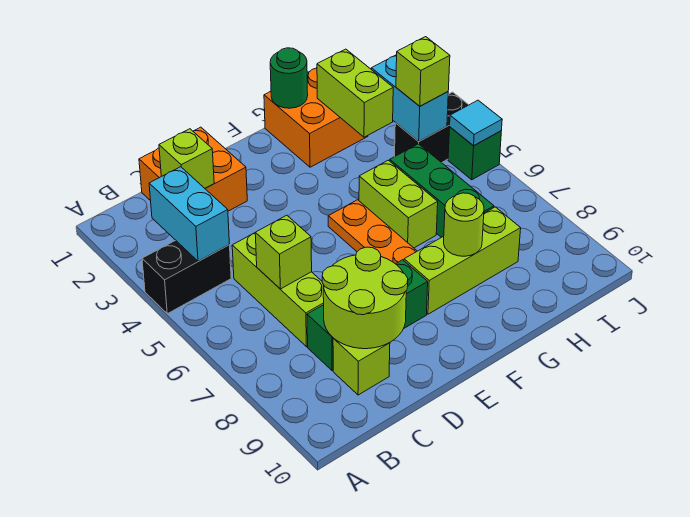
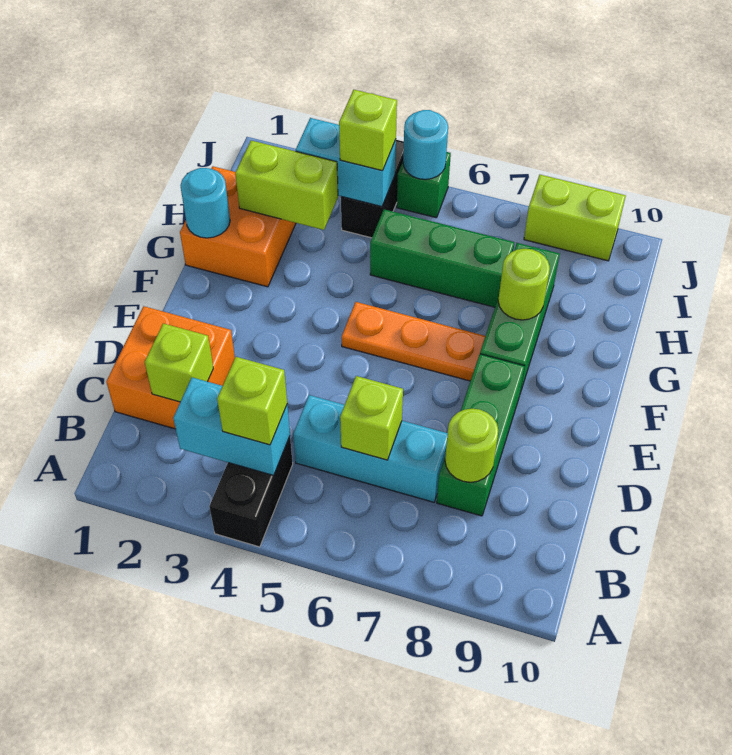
lime 1x3 brick [232,233,324,347] -> cyan 1x3 brick [293,395,448,502]
lime 2x2 round brick [322,247,408,349] -> lime 1x1 round brick [445,409,498,482]
lime 1x1 brick [333,338,390,395] -> lime 1x1 brick moved to [217,357,287,445]
lime 1x3 brick [404,207,521,314] -> green 1x3 brick [480,243,560,393]
green 1x1 round brick [270,48,308,108] -> cyan 1x1 round brick [180,168,230,238]
lime 1x2 brick [359,160,438,248] -> lime 1x2 brick moved to [524,175,625,261]
cyan 1x1 tile [450,100,502,146] -> cyan 1x1 round brick [403,110,448,179]

